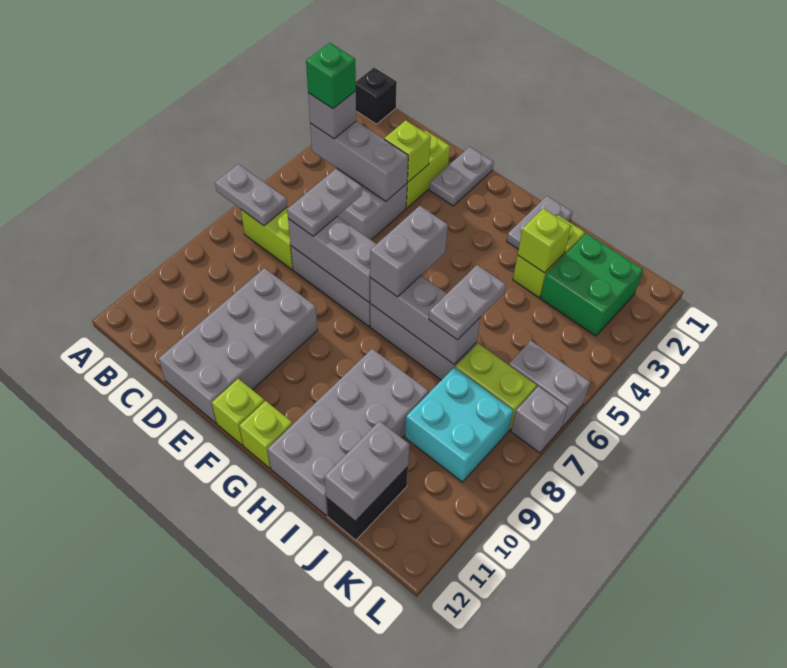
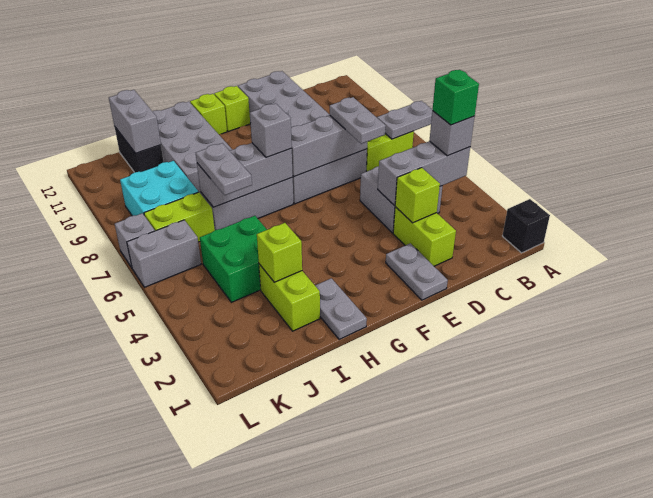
grey 1x2 brick [370,206,448,297] -> grey 1x1 brick [250,104,292,158]
green 2x2 brick [540,233,643,336] -> green 2x2 brick moved to [200,216,267,302]

